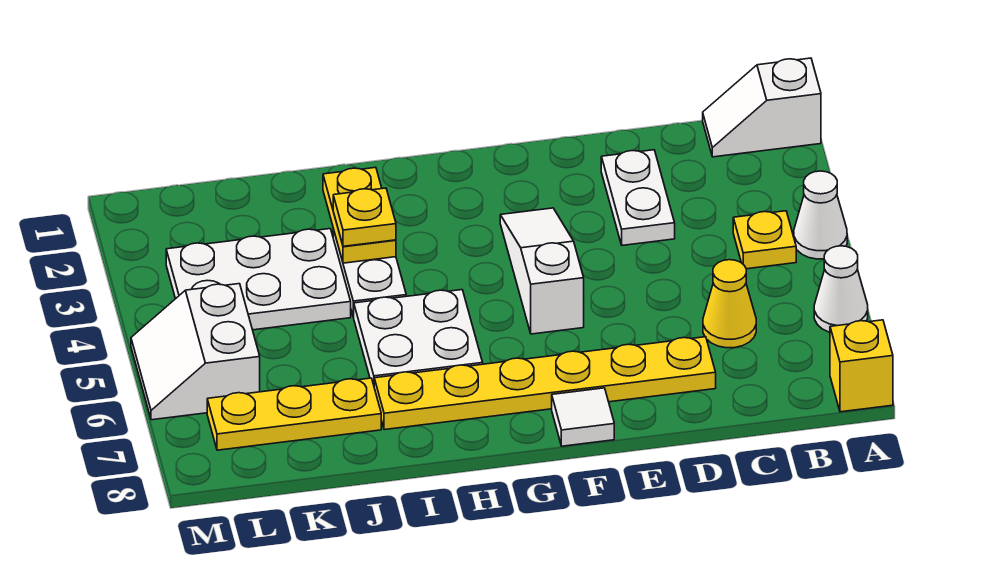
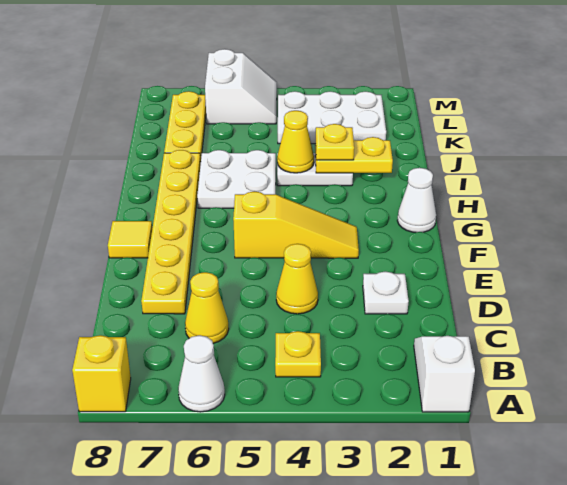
white 1x1 cone [794,171,847,259] -> white 1x1 cone moved to [397,168,436,232]
white 1x2 plate [601,150,675,245] -> white 1x1 plate [363,271,409,314]
none -> yellow 1x1 cone [276,244,318,314]
white 1x3 slope [500,208,584,334] -> yellow 1x3 slope [233,192,359,258]
white 1x1 tile [552,388,614,446] -> yellow 1x1 tile [108,221,152,258]
none -> yellow 1x1 cone [277,111,314,173]
white 2x3 plate [166,229,351,330] -> white 2x3 plate turned to [278,91,386,144]
white 2x2 slope [131,284,260,420] -> white 2x2 slope turned to [205,49,277,124]

